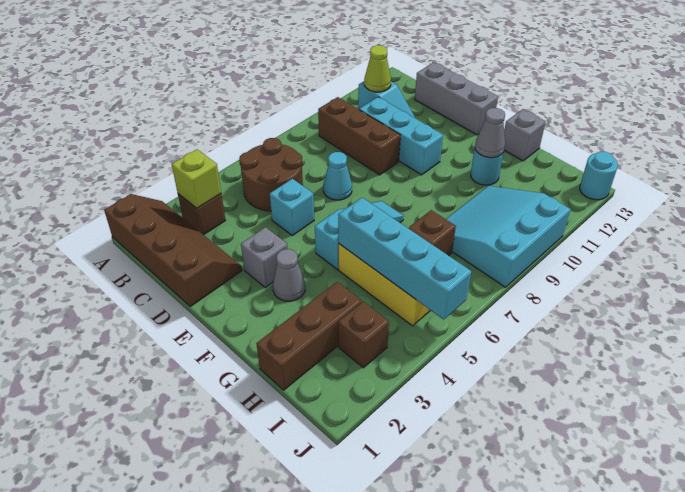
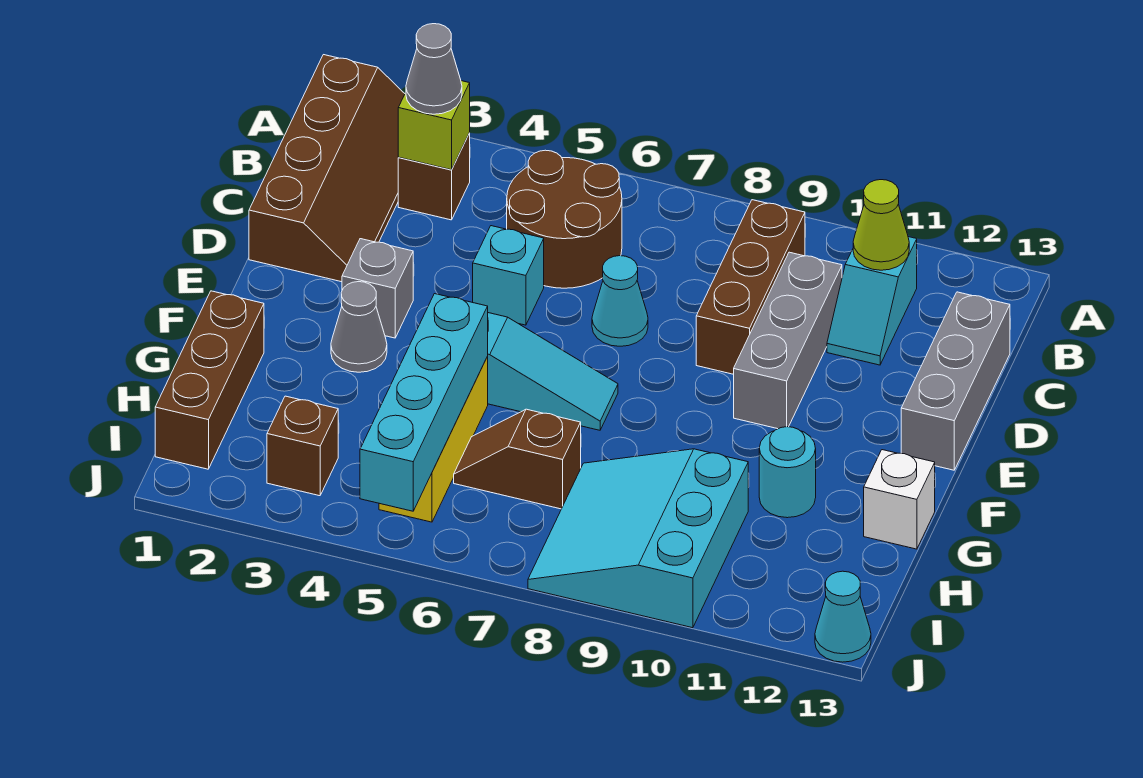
cyan 1x3 brick [359,97,443,175] -> grey 1x3 brick [734,252,842,429]
grey 1x1 cone [475,108,505,158] -> grey 1x1 cone moved to [406,24,462,114]
grey 1x1 brick [504,109,546,161] -> white 1x1 brick [864,450,935,549]
brown 1x3 brick [256,282,362,390] -> brown 1x3 brick turned to [155,291,264,469]
cyan 3x3 slope [446,186,571,287] -> cyan 3x3 slope turned to [528,449,748,628]
cyan 1x1 round brick [580,152,618,200] -> cyan 1x1 cone [815,571,871,662]

